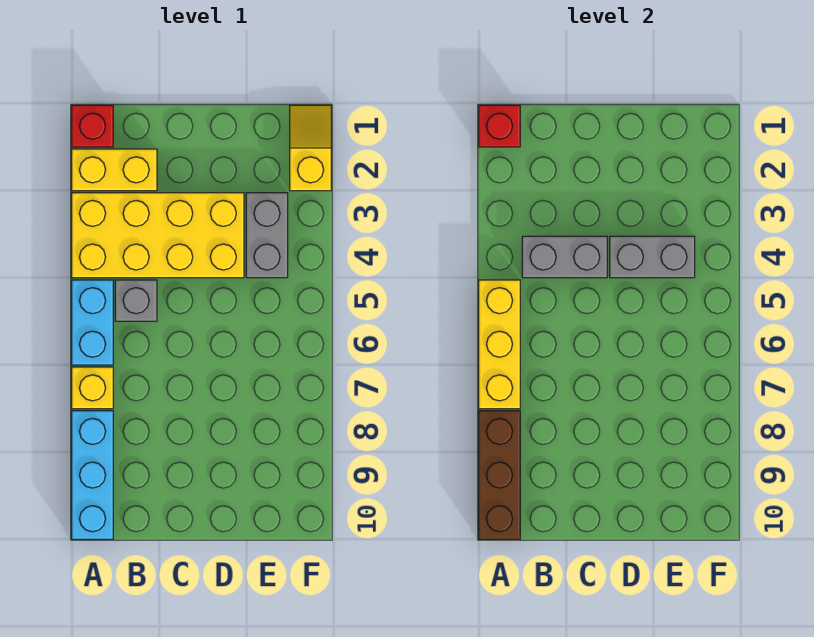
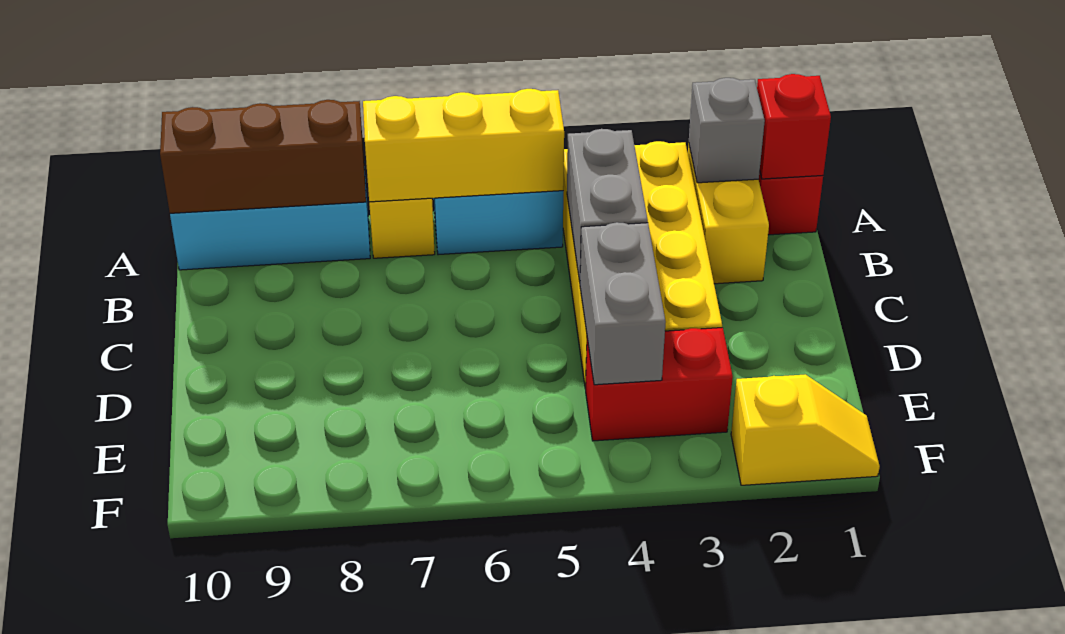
grey 1x1 brick [115,280,157,321] -> grey 1x1 brick moved to [689,78,765,183]
grey 1x2 brick [246,193,288,278] -> red 1x2 brick [586,328,733,441]

